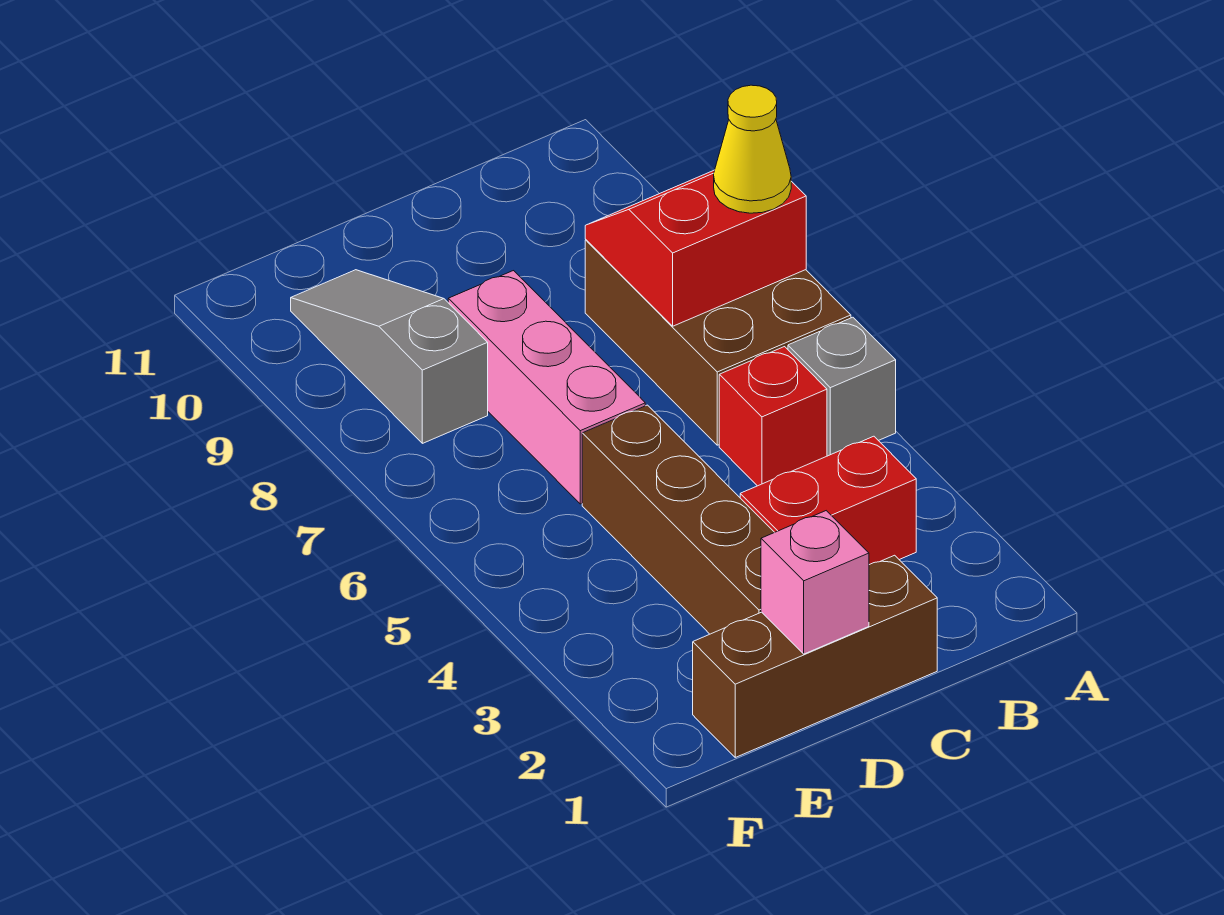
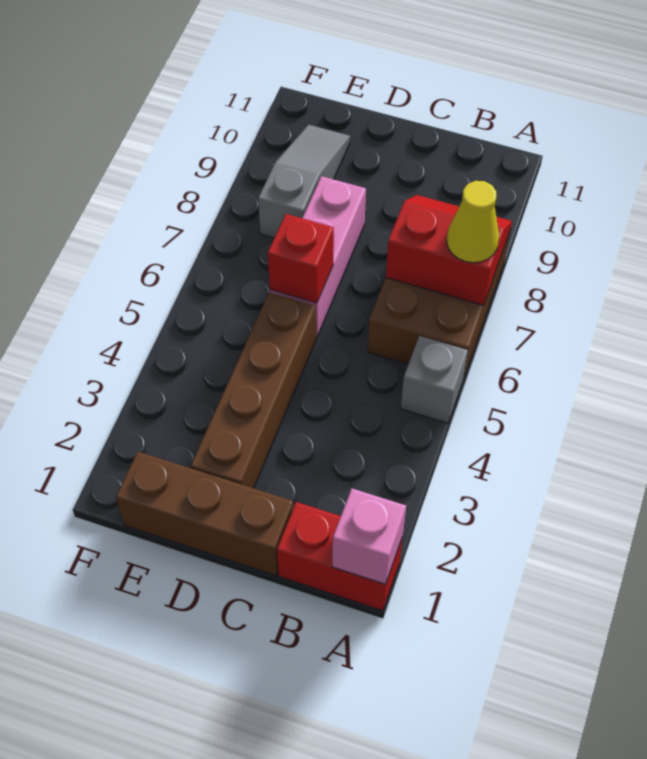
red 1x2 brick [740,436,916,565] -> red 1x2 brick moved to [277,502,403,611]
red 1x1 brick [719,347,827,486] -> red 1x1 brick moved to [268,214,334,303]
pink 1x1 brick [761,511,869,654] -> pink 1x1 brick moved to [332,489,406,584]

